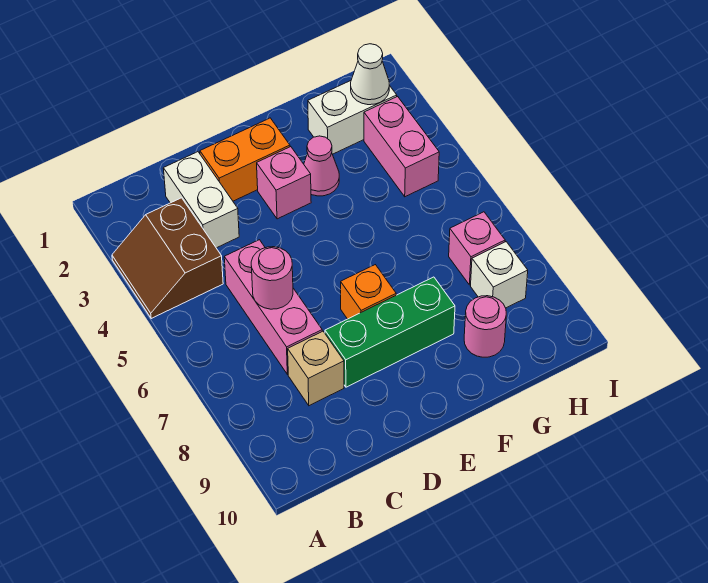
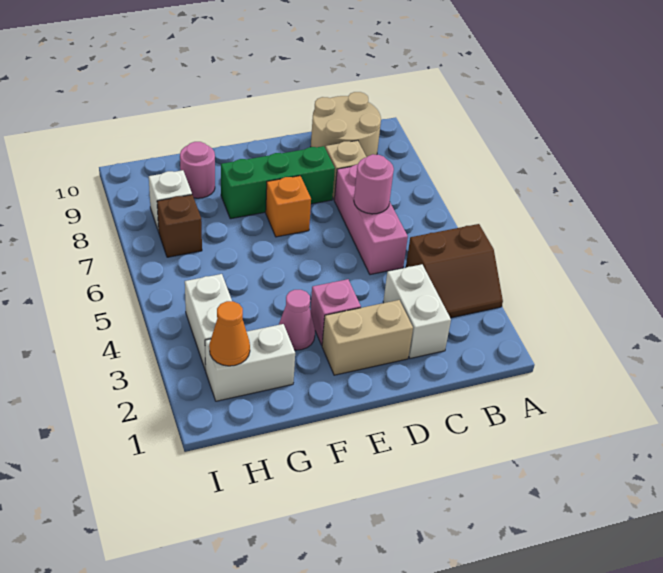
brown 2x2 slope [112,198,223,318] -> brown 2x2 slope turned to [406,224,503,318]
none -> tan 2x2 round brick [311,92,381,157]
orange 1x2 brick [200,118,290,201] -> tan 1x2 brick [322,300,413,375]
white 1x1 cone [351,44,389,105] -> orange 1x1 cone [209,301,250,366]
pink 1x2 brick [364,96,439,197] -> white 1x2 brick [185,274,232,370]
pink 1x1 brick [449,212,505,285] -> brown 1x1 brick [157,195,202,257]

